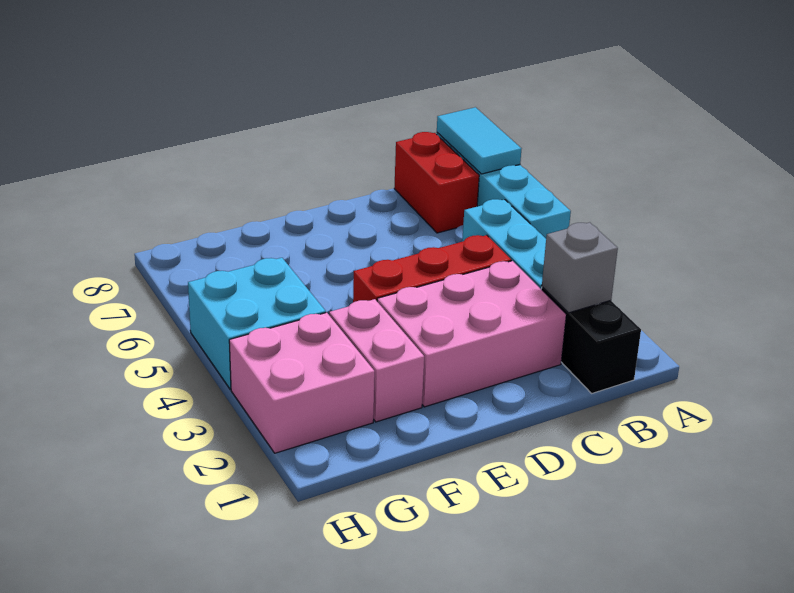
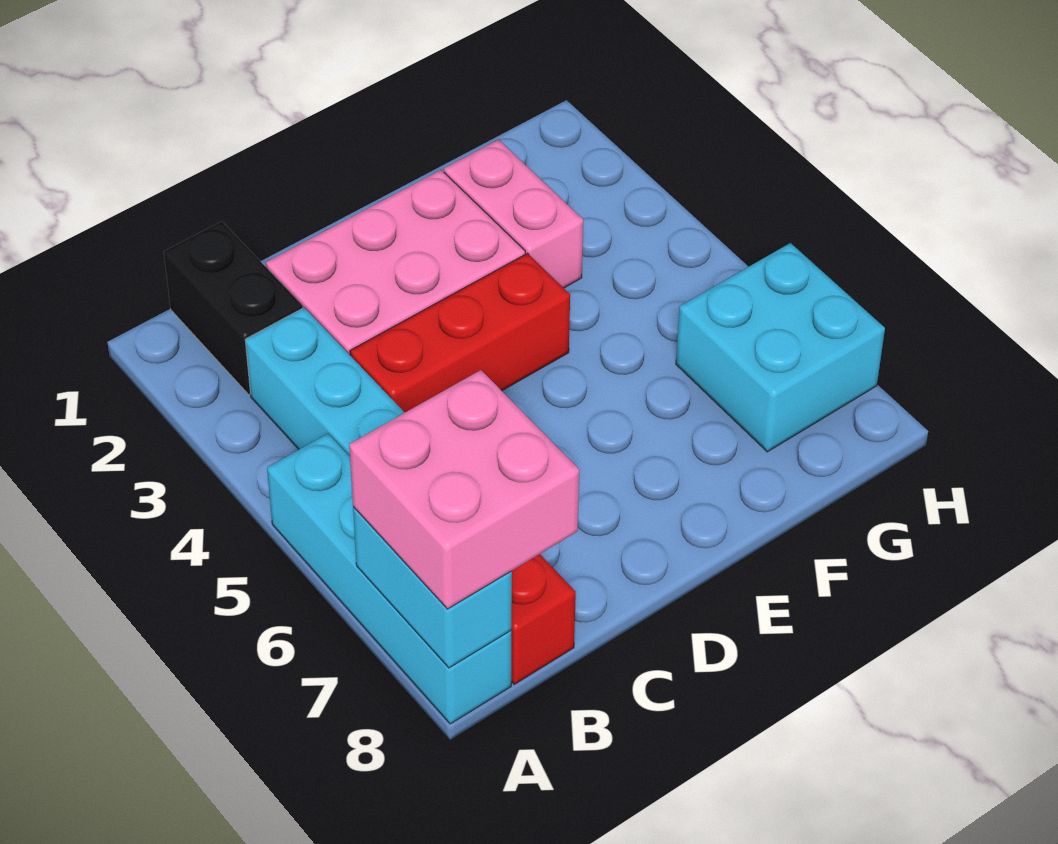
cyan 1x2 tile [437,107,521,174] -> cyan 1x2 brick [353,507,512,668]
grey 1x1 brick [542,222,618,313] -> none
pink 2x2 brick [229,312,375,453] -> pink 2x2 brick moved to [349,370,579,609]
cyan 2x2 brick [188,258,326,389] -> cyan 2x2 brick moved to [676,243,885,452]

